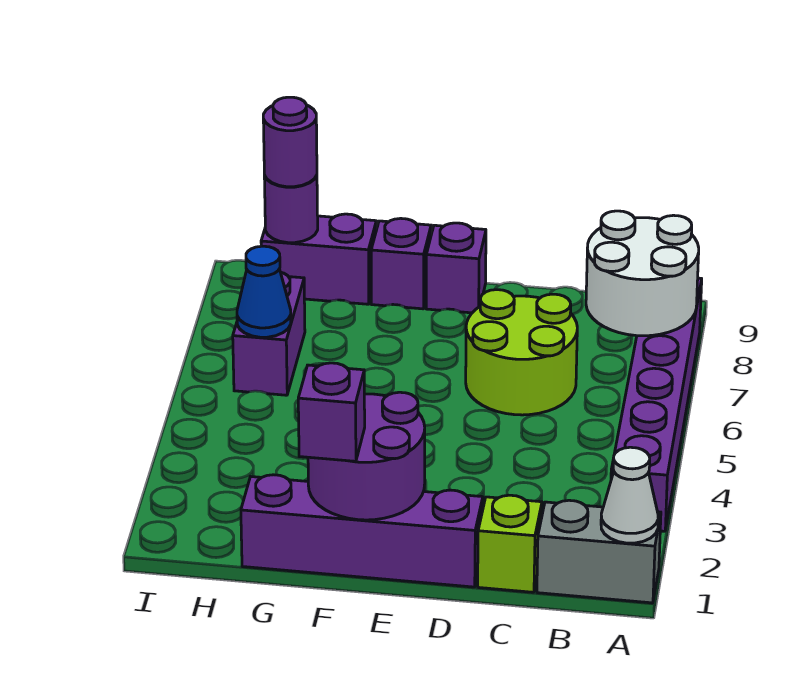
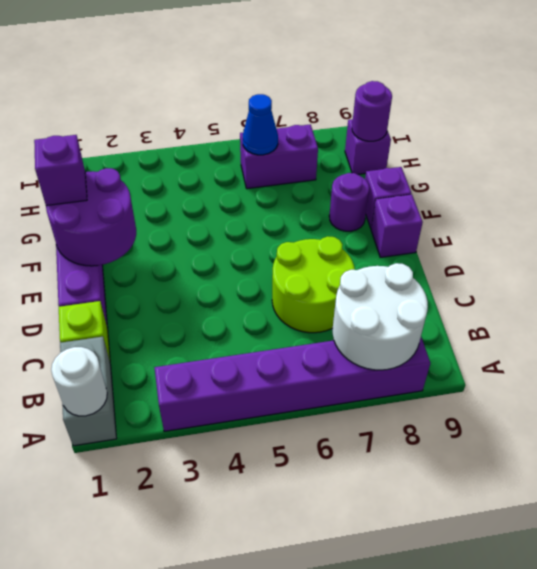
white 1x1 cone [601,447,658,543] -> white 1x1 round brick [51,347,107,416]
purple 1x2 brick [261,214,376,304] -> purple 1x1 brick [345,119,391,175]
purple 1x1 round brick [263,97,317,187] -> purple 1x1 round brick moved to [329,173,369,231]

